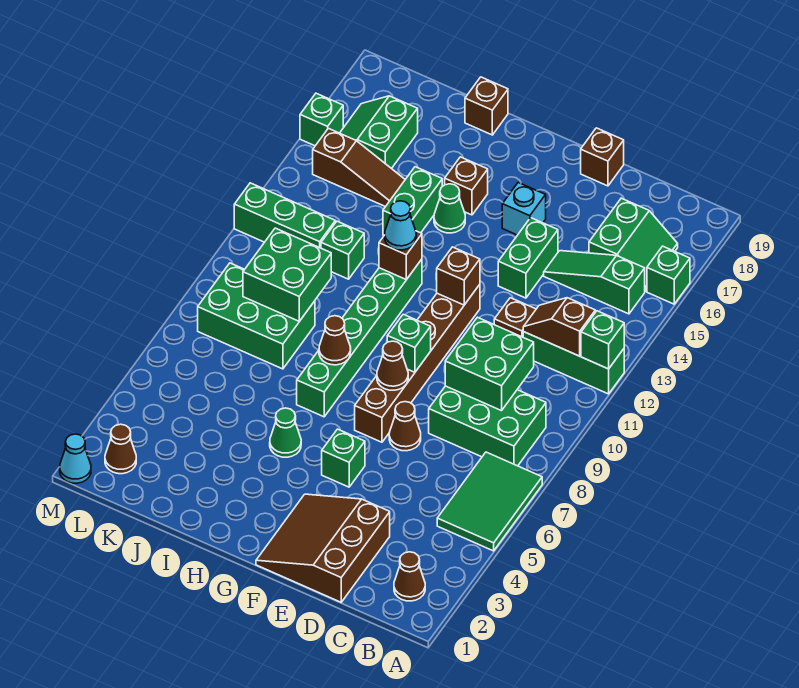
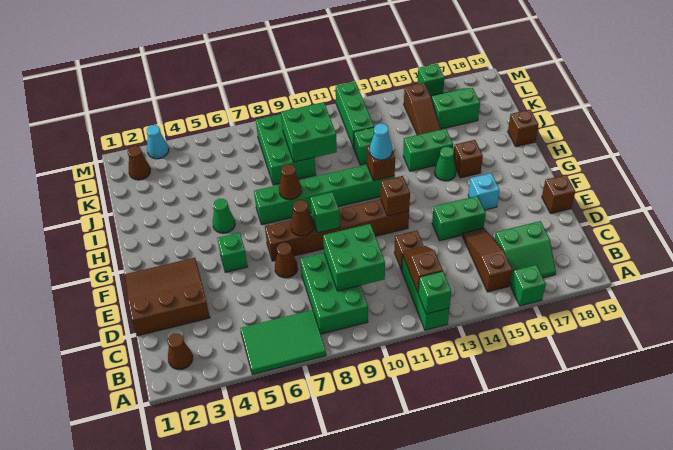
green 1x3 slope [544,251,645,314] -> brown 1x3 slope [462,228,512,292]
cyan 1x1 cone [60,434,91,483] -> cyan 1x1 cone moved to [147,125,169,159]

